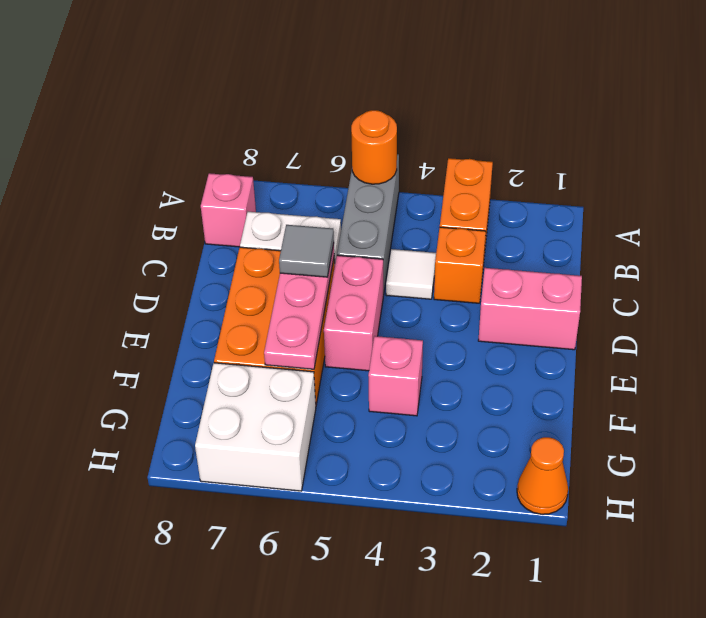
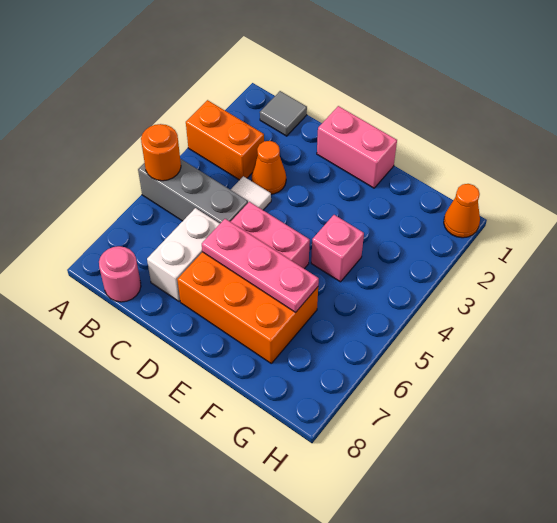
pink 1x1 brick [201,173,256,247] -> pink 1x1 round brick [99,246,141,302]
orange 1x1 brick [434,227,486,303] -> orange 1x1 cone [252,141,286,194]
pink 1x2 brick [478,268,582,350] -> pink 1x2 brick turned to [317,106,397,188]
grey 1x1 tile [279,225,334,277] -> grey 1x1 tile moved to [260,91,307,136]
white 2x2 brick [195,363,316,491] -> none

